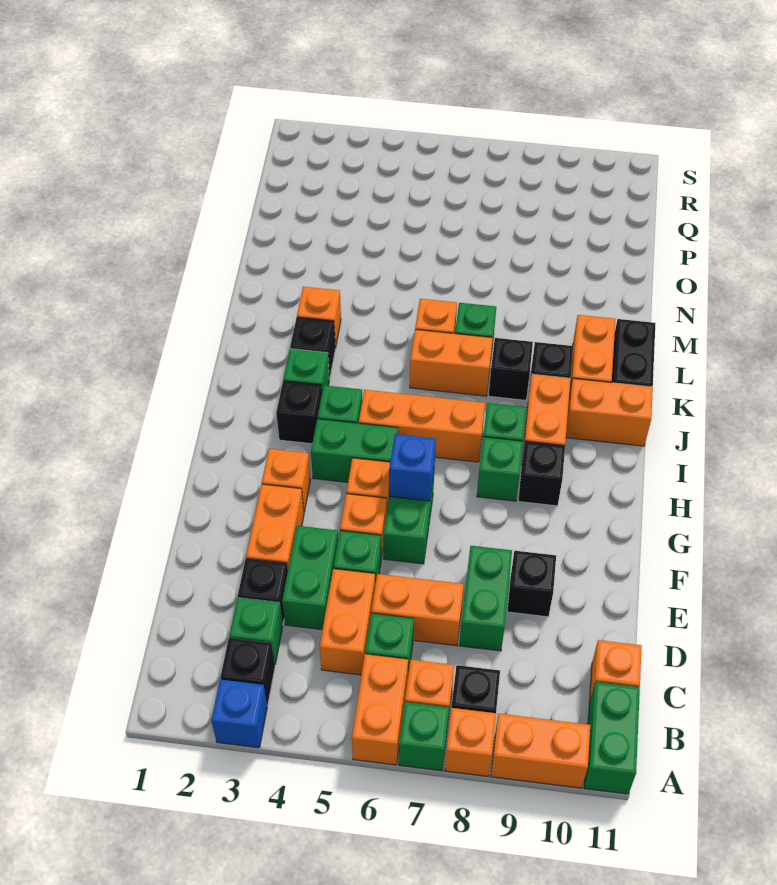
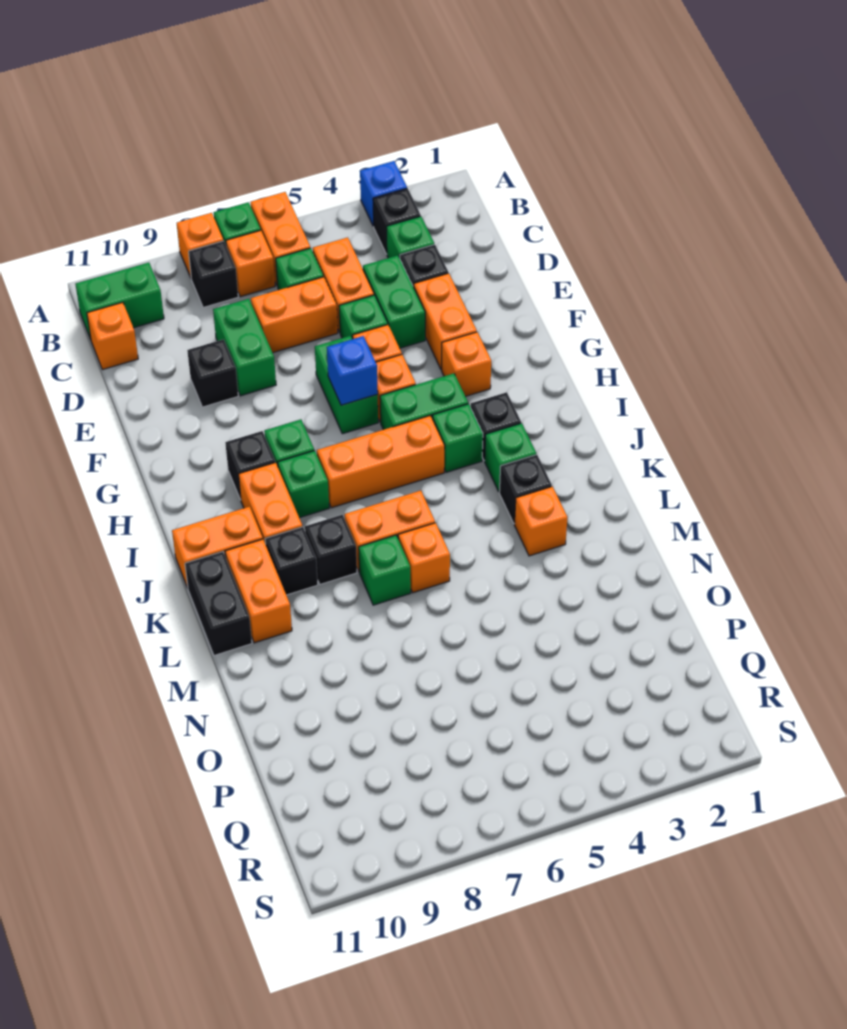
orange 1x2 brick [491,714,590,788] -> none
green 1x2 brick [584,682,640,794] -> green 1x2 brick turned to [76,263,164,339]

